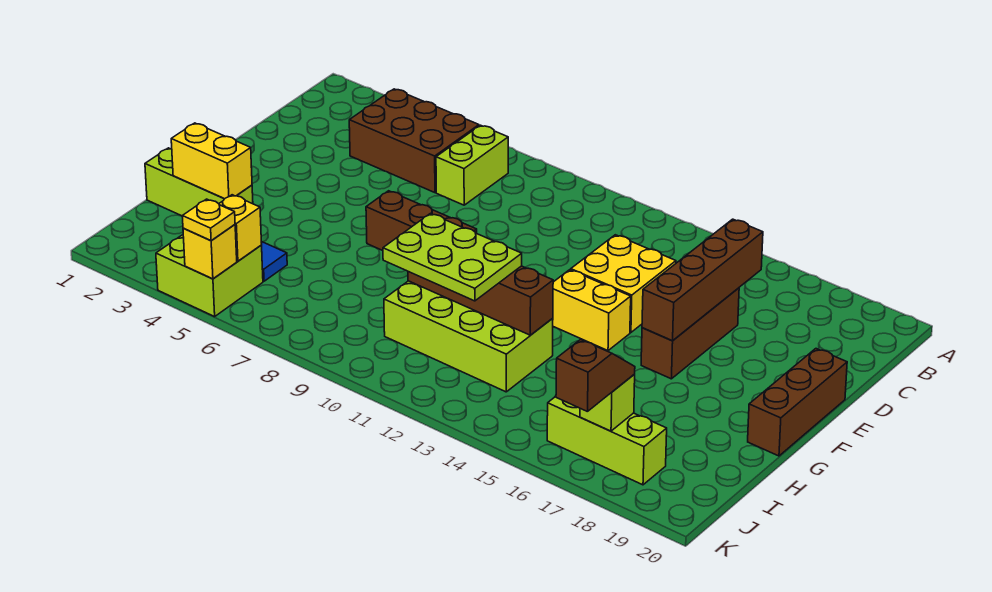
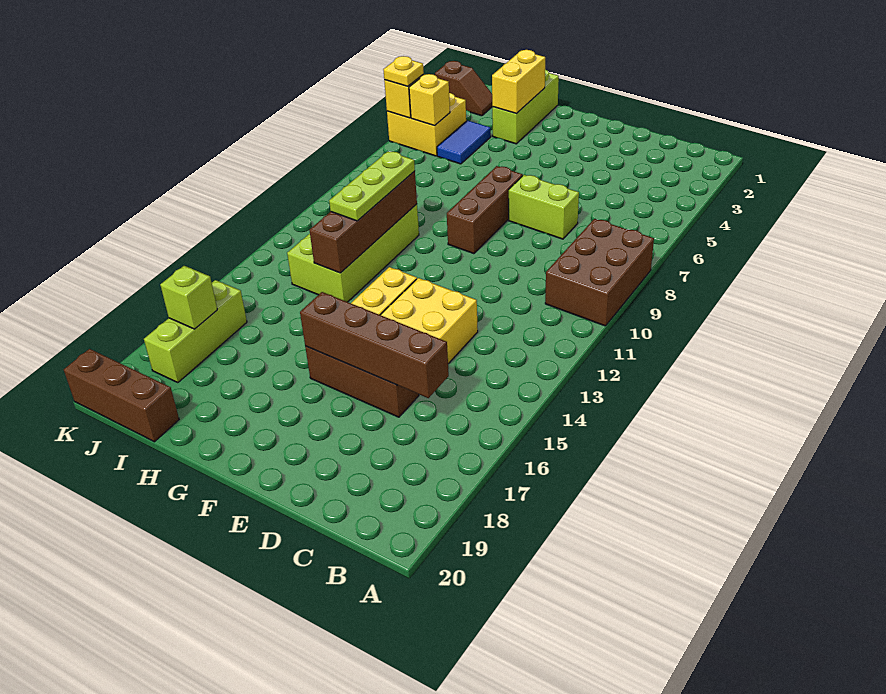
brown 2x3 brick [349,89,479,193] -> brown 2x3 brick moved to [545,219,654,326]
lime 1x2 brick [436,125,508,205] -> lime 1x2 brick moved to [509,175,579,239]
brown 1x3 brick [748,349,847,456] -> brown 1x3 brick moved to [64,349,179,442]
lime 2x3 plate [383,214,522,301] -> lime 1x3 plate [329,151,415,221]
lime 2x2 brick [156,235,263,317] -> yellow 2x2 brick [387,93,466,156]
brown 1x2 slope [556,340,635,412] -> brown 1x2 slope moved to [435,61,493,116]

